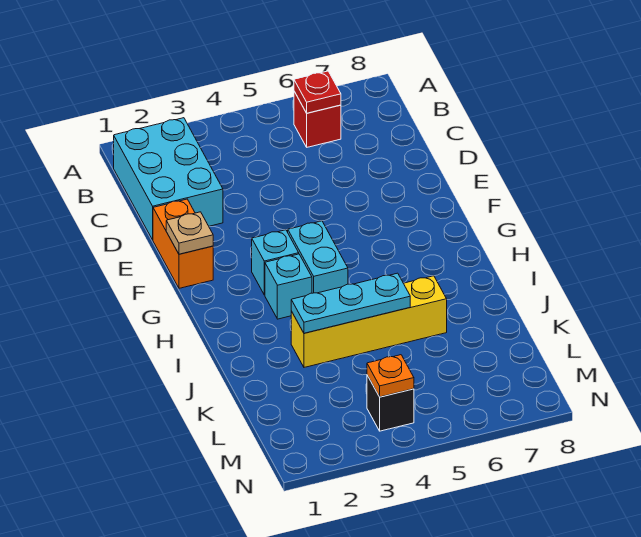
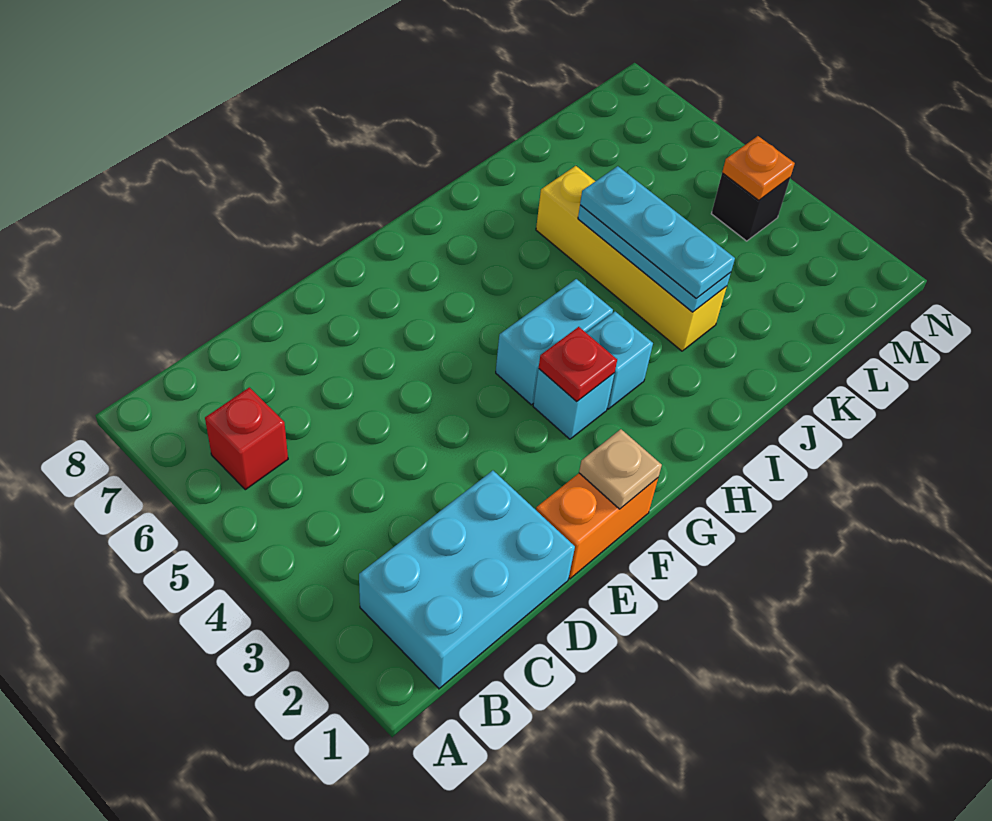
red 1x1 plate [294,71,341,113] -> red 1x1 plate moved to [539,327,617,402]
none -> cyan 1x3 plate [580,166,735,298]

